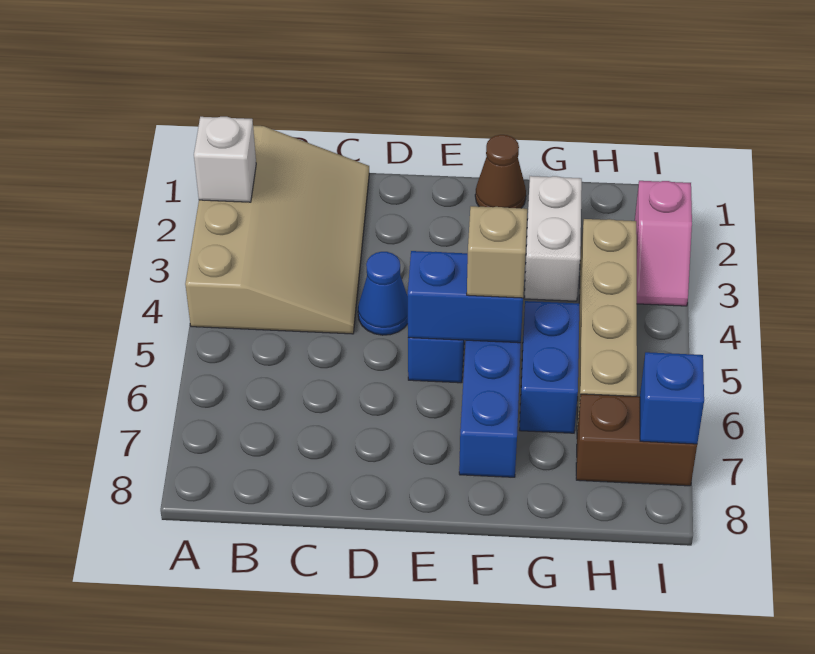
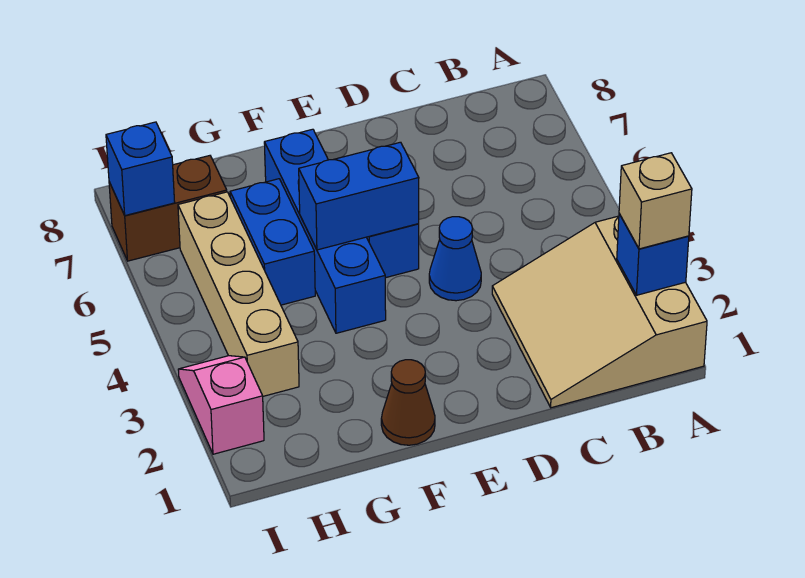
tan 3x4 slope [185,126,369,334] -> tan 3x3 slope [492,216,707,408]
white 1x1 brick [194,117,256,202] -> blue 1x1 brick [617,214,689,295]
tan 1x1 brick [467,206,527,298] -> tan 1x1 brick moved to [619,153,692,249]
white 1x2 brick [524,176,582,301] -> none

